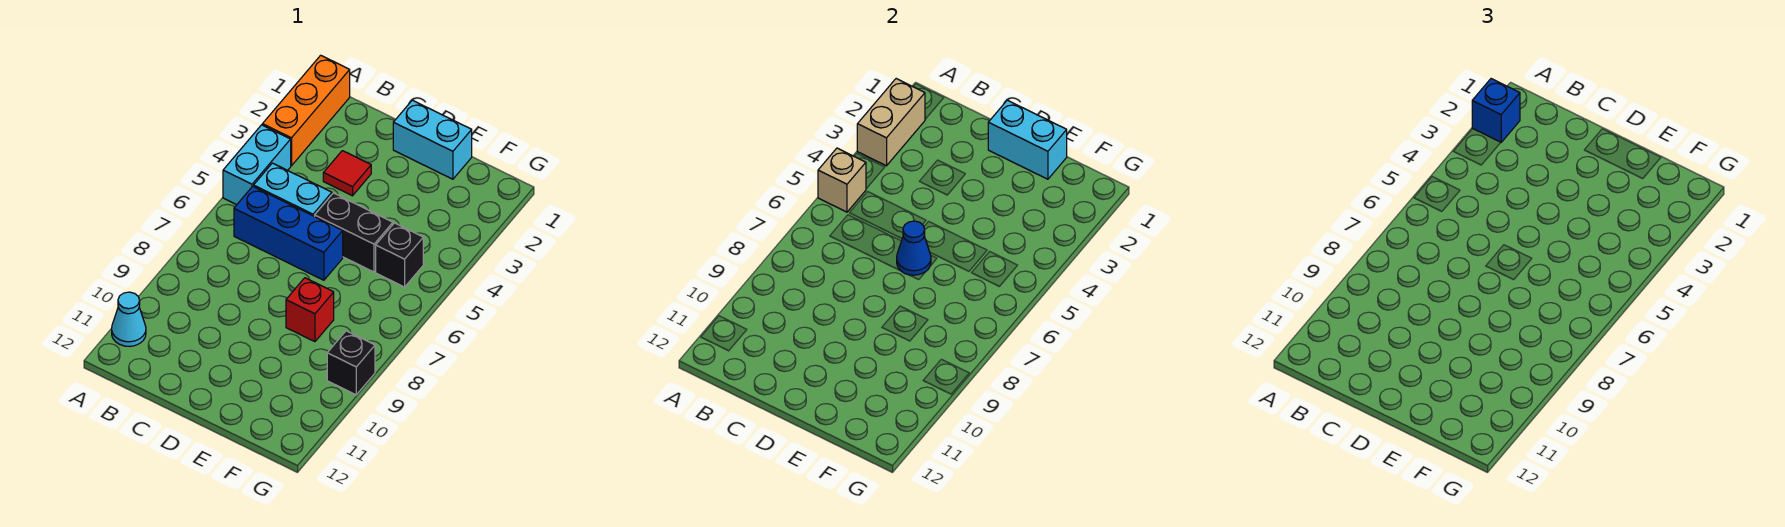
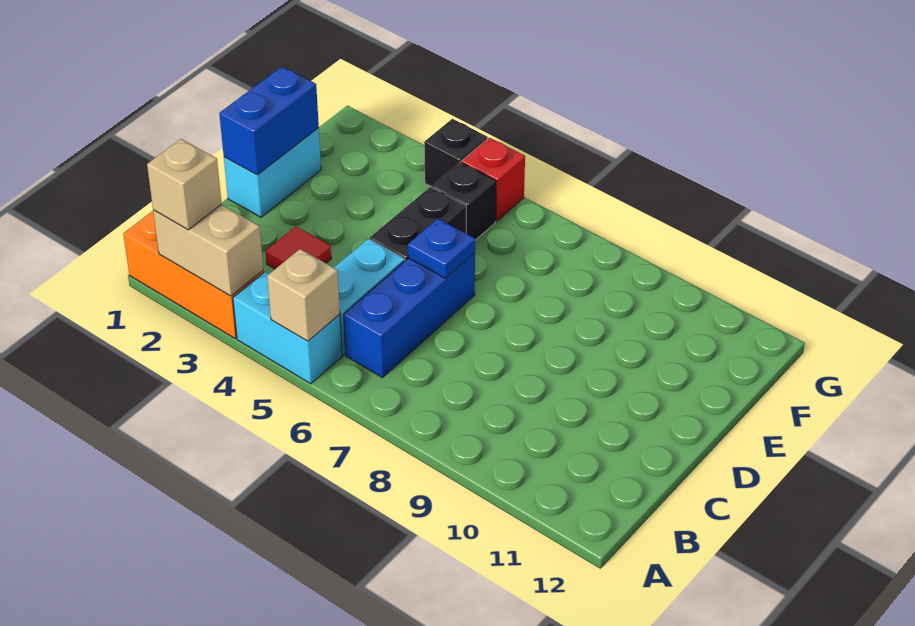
blue 1x1 brick [1472,79,1520,142] -> tan 1x1 brick [147,139,222,230]
cyan 1x1 cone [112,292,146,347] -> none
cyan 1x2 brick [988,100,1067,179] -> blue 1x2 brick [219,66,319,175]
blue 1x1 cone [897,221,931,275] -> blue 1x1 plate [408,219,475,278]
red 1x1 brick [286,278,334,342] -> red 1x1 brick moved to [462,138,525,221]
black 1x1 brick [327,331,375,395] -> black 1x1 brick moved to [424,119,488,187]

